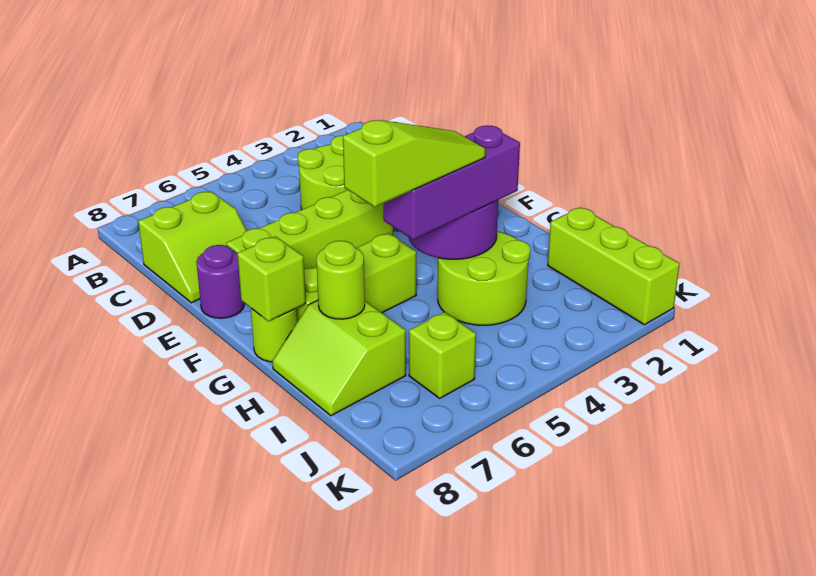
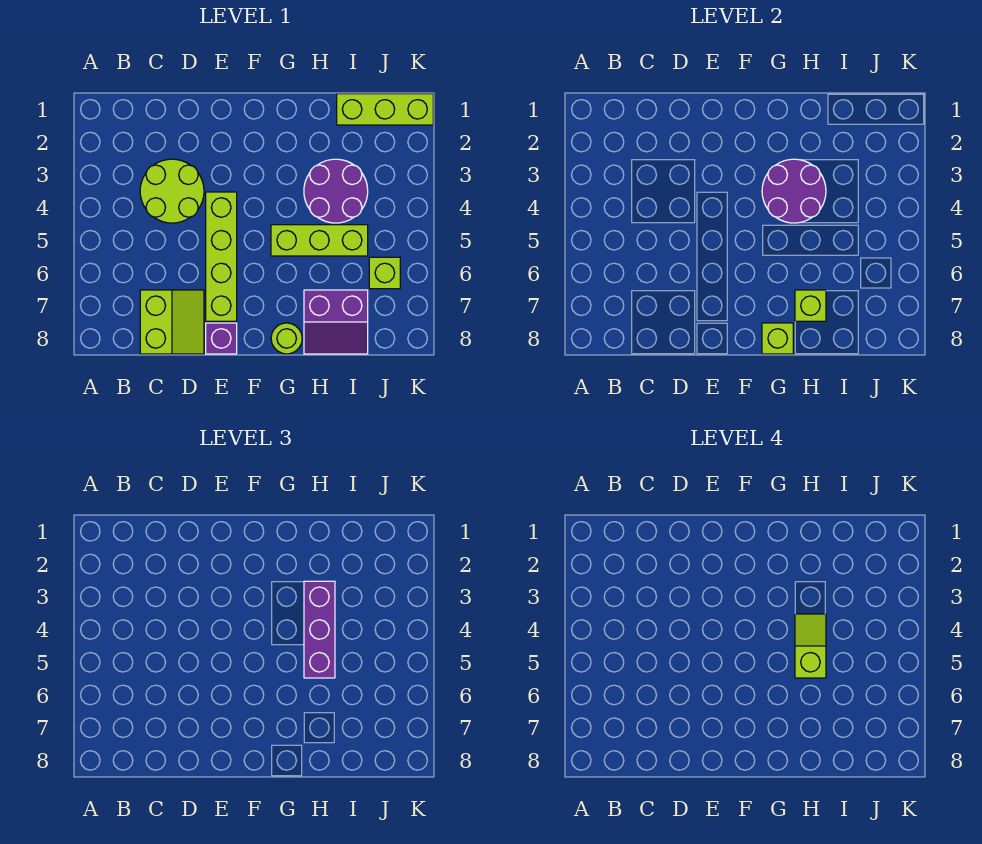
purple 1x1 round brick [196,245,244,318] -> purple 1x1 brick [206,323,237,354]
lime 1x3 brick [297,233,416,320] -> lime 1x3 brick turned to [271,225,368,256]
lime 2x2 round brick [438,231,530,325] -> purple 2x2 round brick [304,159,368,223]
lime 1x3 slope [343,120,485,207] -> lime 1x2 slope [795,614,826,678]
lime 2x2 slope [272,300,406,416] -> purple 2x2 slope [304,290,368,354]
lime 1x1 round brick [316,241,365,319] -> lime 1x1 brick [795,290,826,321]

